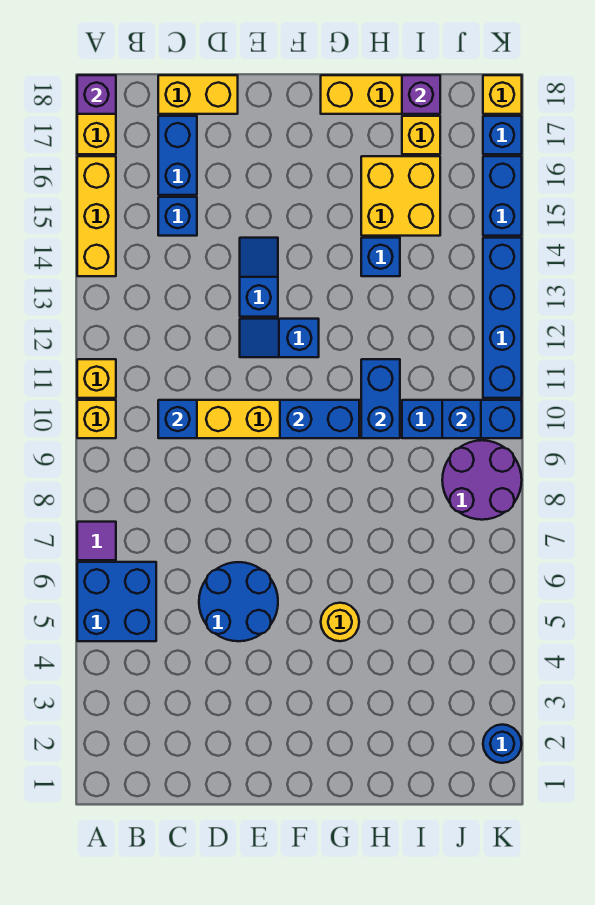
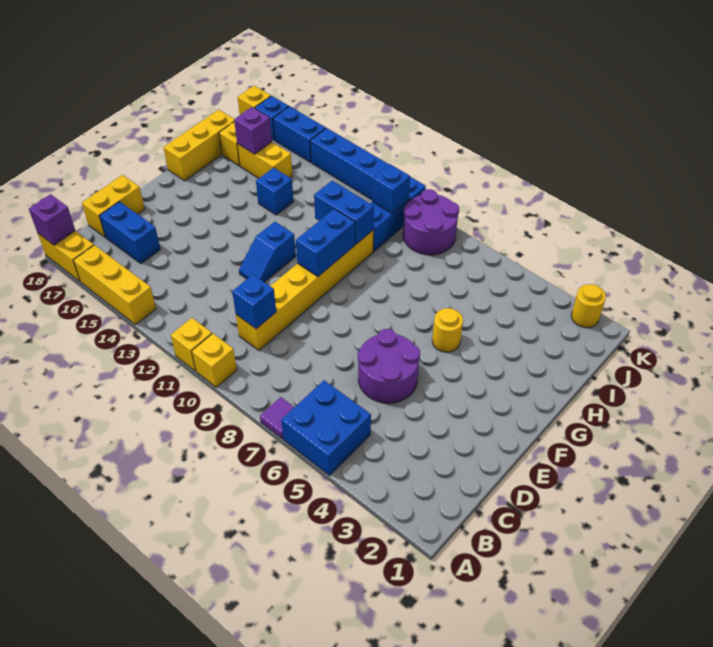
blue 1x1 brick [158,197,197,236] -> none
blue 2x2 round brick [199,562,278,641] -> purple 2x2 round brick [358,329,420,403]
blue 1x2 slope [240,238,278,317] -> none
yellow 2x2 brick [361,156,440,236] -> yellow 1x2 brick [237,142,292,178]
purple 1x1 brick [402,75,440,114] -> purple 1x1 brick moved to [234,107,272,154]
blue 1x1 round brick [483,724,522,763] -> yellow 1x1 round brick [571,284,606,328]

